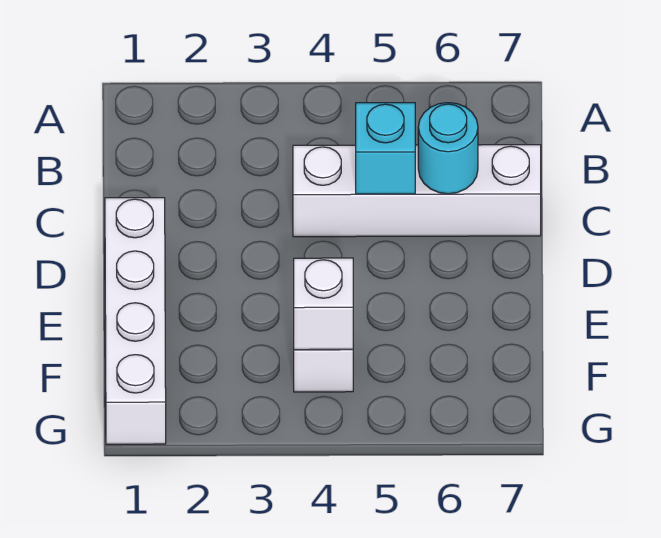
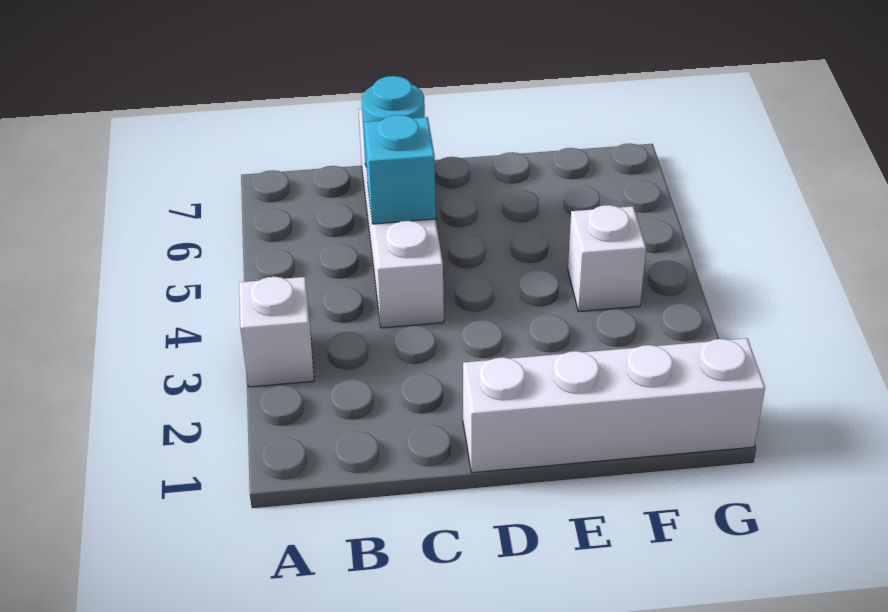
white 1x1 brick [294,258,353,350] -> white 1x1 brick moved to [239,277,314,387]

